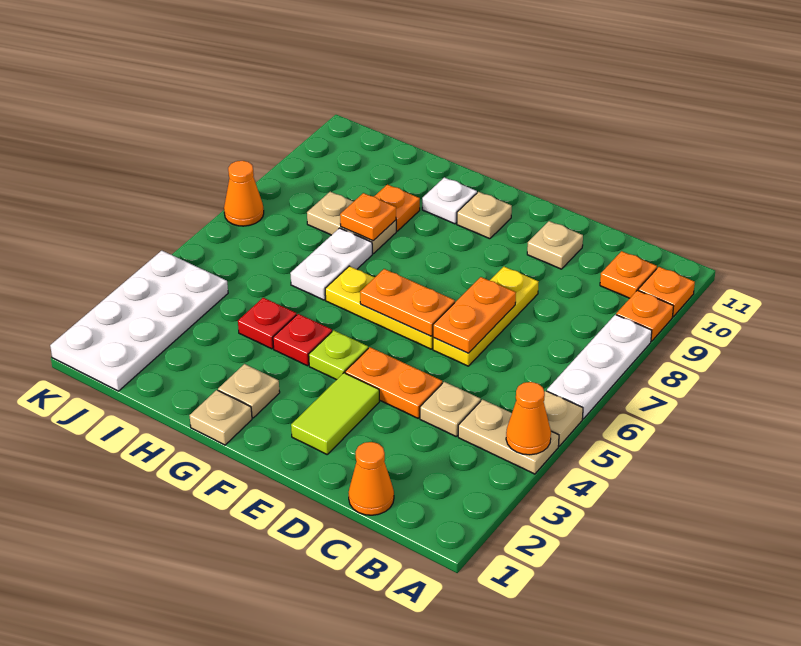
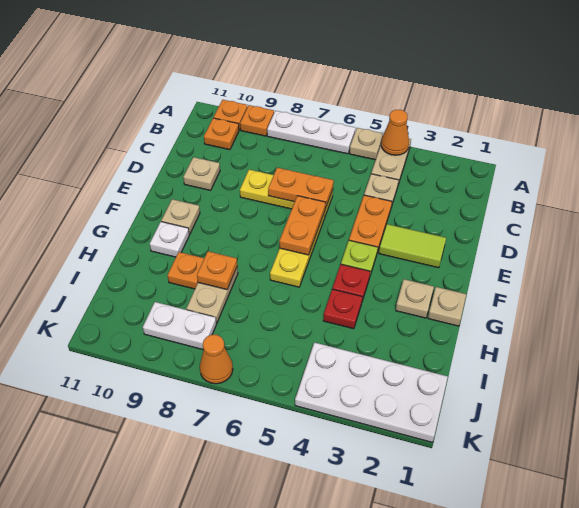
orange 1x1 cone [349,442,394,515] -> none
white 1x2 plate [290,228,372,300] -> white 1x2 plate moved to [143,302,216,350]

